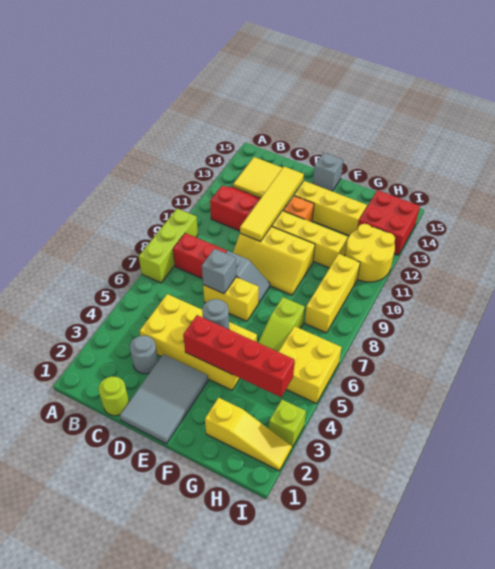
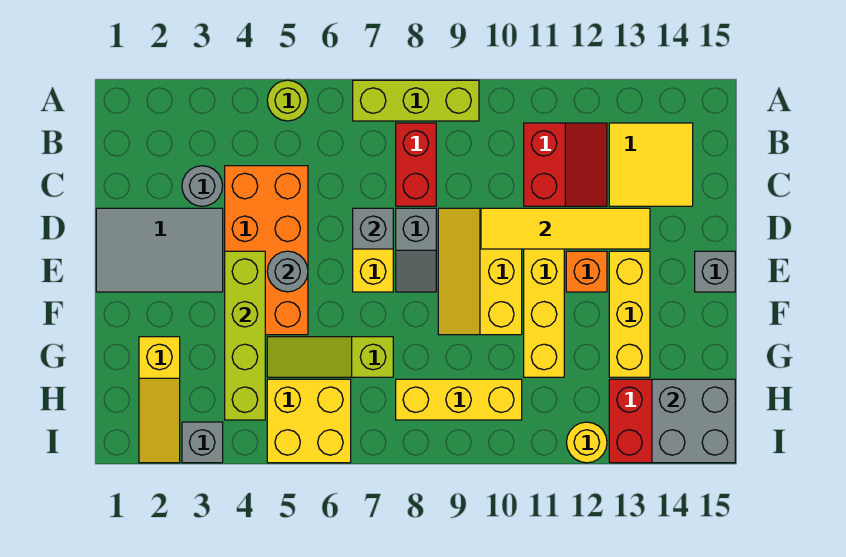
lime 1x1 round brick [99,376,129,416] -> lime 1x1 round brick moved to [267,80,308,121]
yellow 2x4 brick [140,294,257,390] -> orange 2x4 brick [225,166,308,335]
red 1x4 brick [183,315,295,397] -> lime 1x4 brick [225,251,265,420]
yellow 2x2 round brick [345,224,395,282] -> yellow 1x1 round brick [566,422,607,463]
none -> grey 2x2 brick [652,379,735,463]
lime 1x1 brick [269,400,306,447] -> grey 1x1 brick [182,422,223,463]

